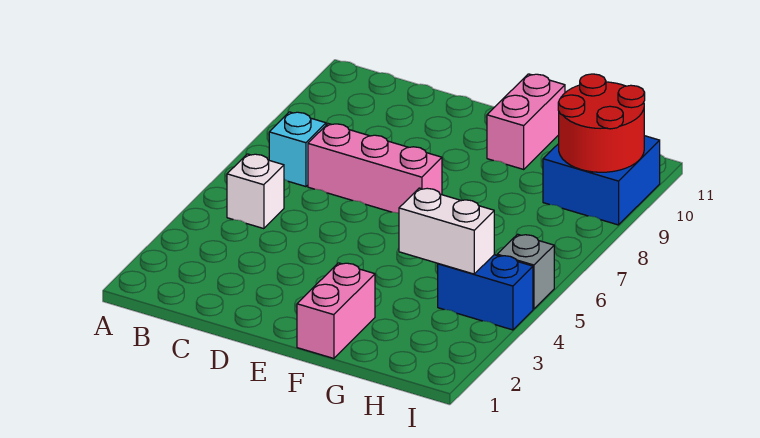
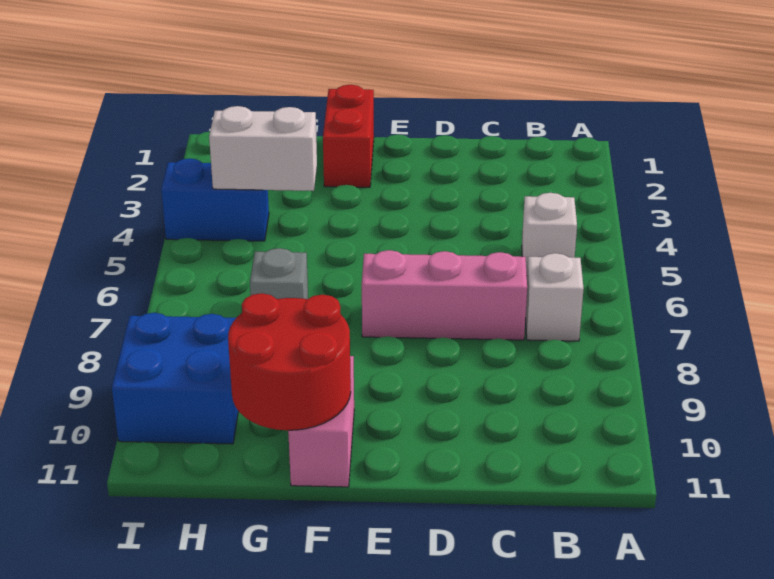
cyan 1x1 brick [269,112,326,187] -> white 1x1 brick [526,253,584,341]
pink 1x2 brick [297,263,375,358] -> red 1x2 brick [323,85,374,187]
red 2x2 round brick [558,74,645,172] -> red 2x2 round brick moved to [228,293,351,430]
grey 1x1 brick [497,234,554,309] -> grey 1x1 brick moved to [250,248,308,299]

